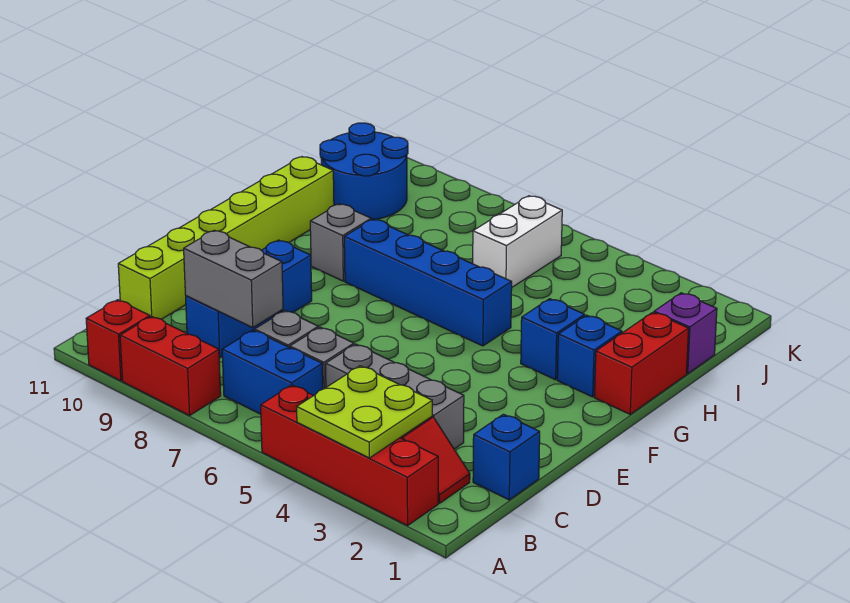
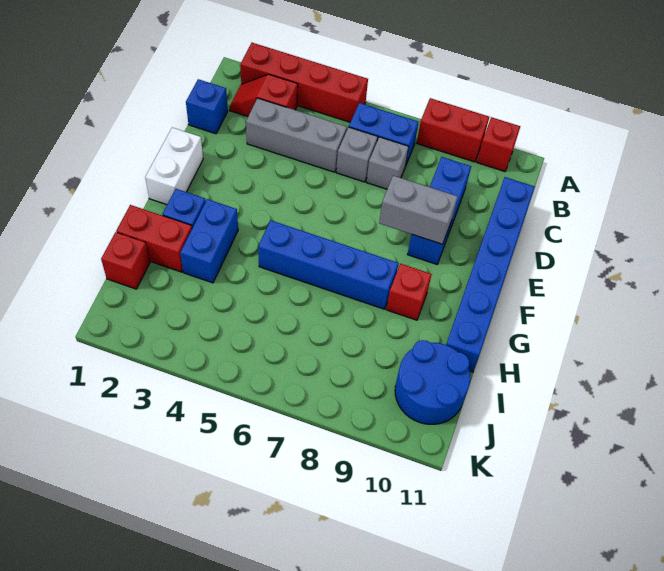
lime 2x2 plate [297,366,432,458] -> none
grey 1x2 brick [184,230,283,328] -> grey 1x2 brick moved to [379,176,458,244]
lime 1x6 brick [118,157,334,319] -> blue 1x6 brick [446,177,535,372]
red 1x2 brick [594,312,689,414] -> red 1x2 brick turned to [116,205,192,272]
blue 1x1 brick [521,299,585,380] -> blue 1x2 brick [180,199,238,283]
grey 1x1 brick [310,204,371,281] -> red 1x1 brick [386,264,432,320]
purple 1x1 brick [654,293,717,374] -> red 1x1 brick [101,232,150,289]
white 1x2 brick [473,196,562,287] -> white 1x2 brick moved to [145,128,203,205]

